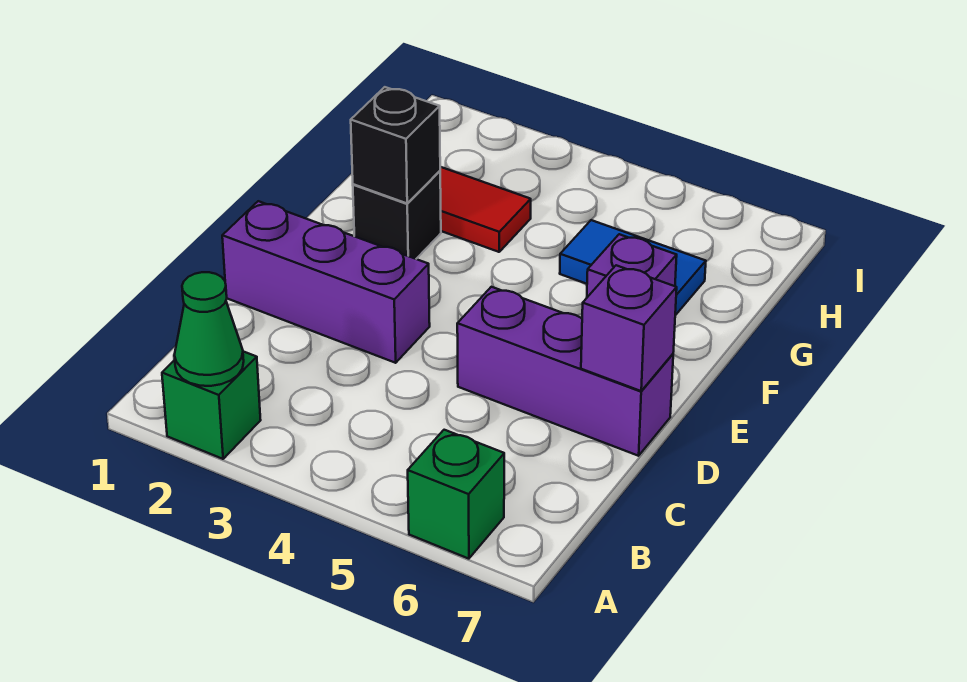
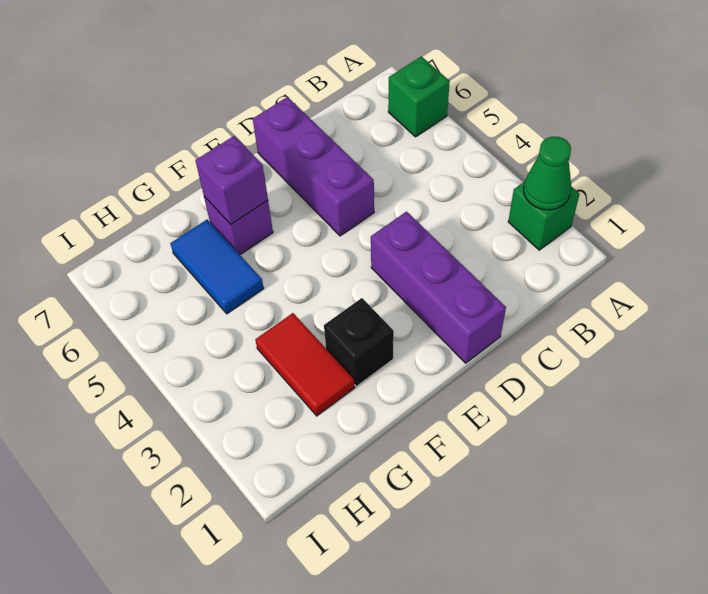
purple 1x1 brick [581,265,677,391] -> purple 1x1 brick moved to [196,136,268,224]
black 1x1 brick [351,87,440,203] -> none

